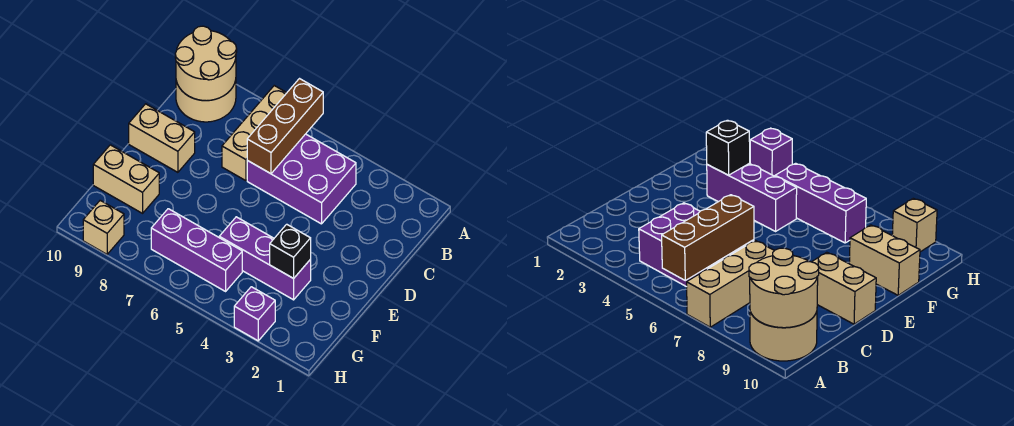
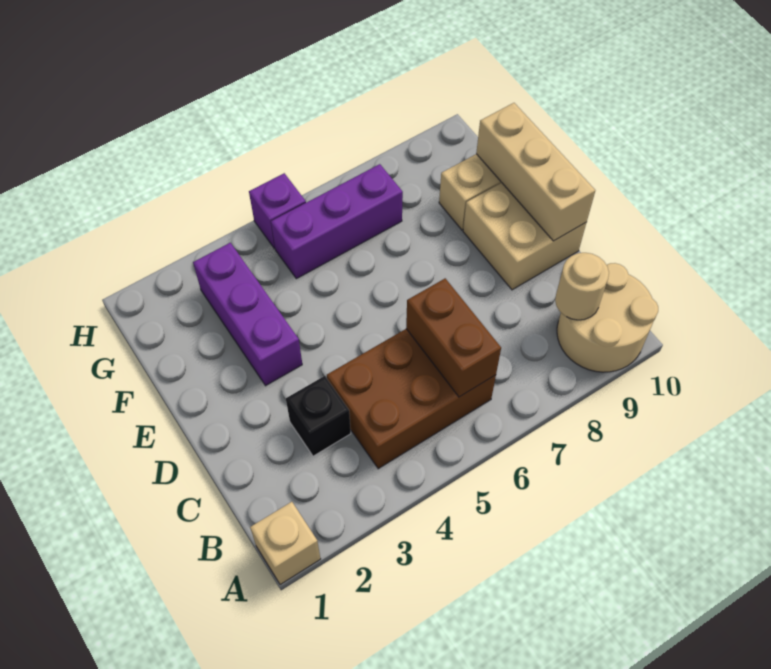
brown 1x3 brick [247,79,323,174] -> brown 1x2 brick [406,278,501,397]
tan 1x3 brick [222,86,287,181] -> tan 1x3 brick moved to [476,103,595,241]
tan 2x2 round brick [175,26,237,101] -> tan 1x1 round brick [555,253,609,320]
purple 2x3 brick [247,134,356,224] -> brown 2x3 brick [327,329,496,469]
tan 1x2 brick [129,104,195,172] -> tan 2x2 brick [463,183,586,290]
purple 1x3 brick [219,217,311,300] -> purple 1x3 brick turned to [193,243,302,386]
black 1x1 brick [270,224,311,278] -> black 1x1 brick moved to [286,376,351,456]
purple 1x1 brick [234,287,275,341] -> purple 1x1 brick moved to [249,173,306,249]
tan 1x1 brick [83,200,124,254] -> tan 1x1 brick moved to [250,502,320,585]

